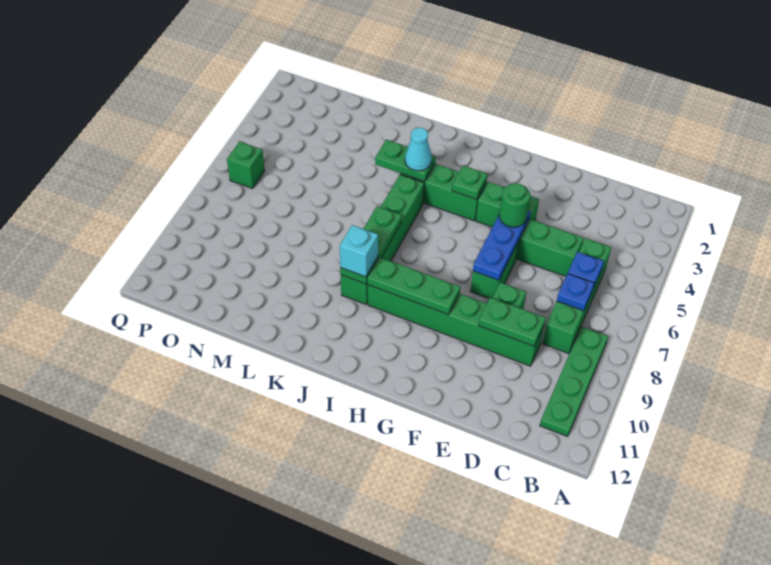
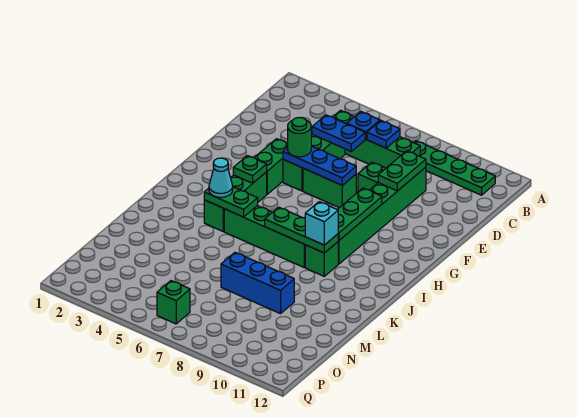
none -> blue 1x2 plate [312,115,365,151]
green 1x2 plate [375,140,436,182] -> green 1x2 plate turned to [204,187,258,217]
none -> blue 1x3 brick [221,252,294,314]

